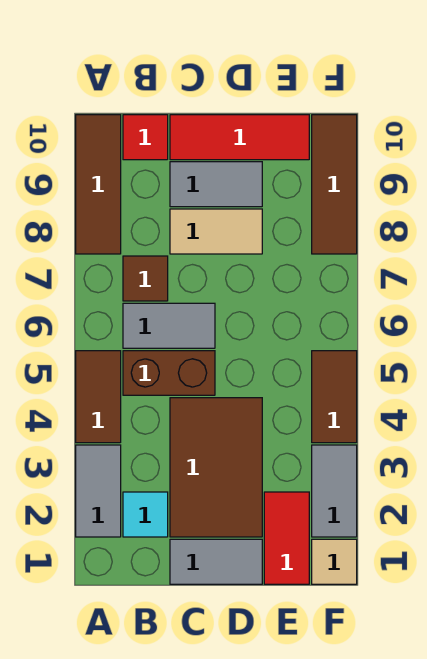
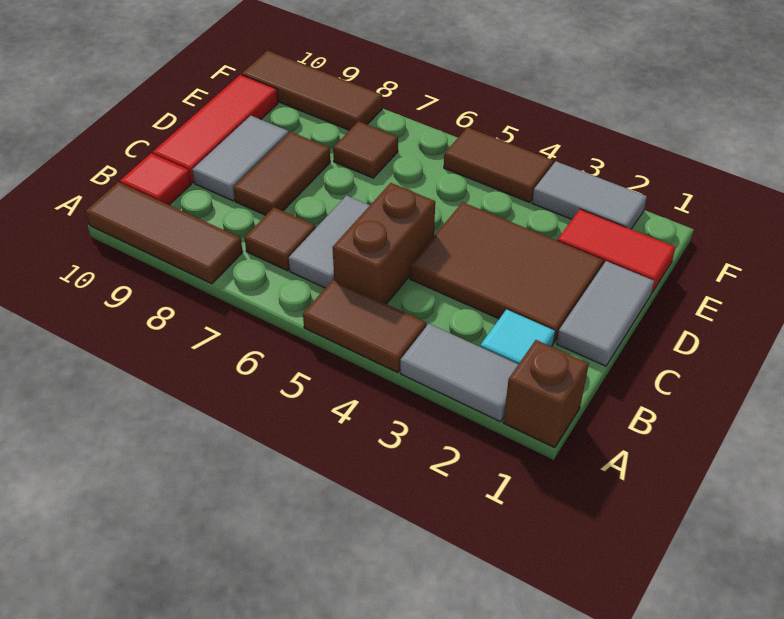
none -> brown 1x1 brick [503,340,589,448]
tan 1x2 tile [170,209,262,254] -> brown 1x2 tile [233,132,330,215]
none -> brown 1x1 tile [333,121,398,178]
tan 1x1 tile [312,539,357,584] -> none

